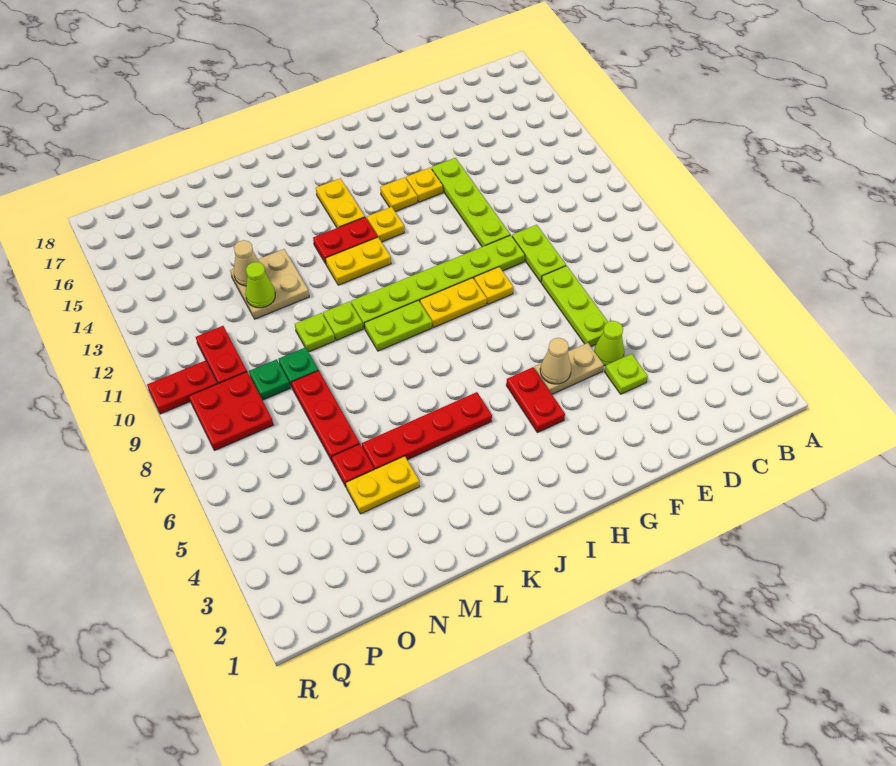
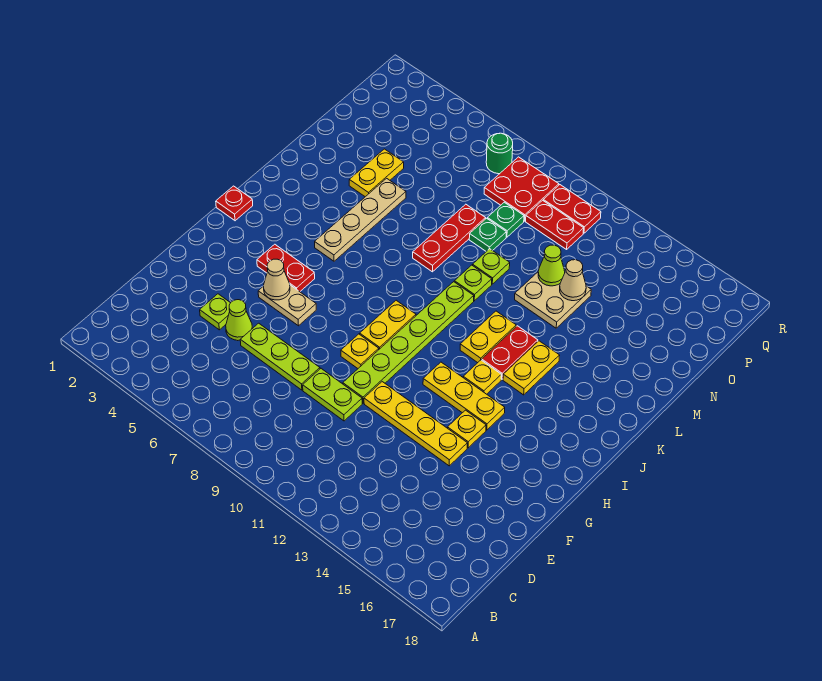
tan 1x2 plate [534,343,604,394] -> tan 1x2 plate turned to [258,285,316,326]
lime 1x4 plate [432,158,510,247] -> yellow 1x4 plate [364,382,467,466]
yellow 1x1 plate [380,177,417,212] -> yellow 1x3 plate [423,362,505,430]
red 1x4 plate [362,392,492,470] -> tan 1x4 plate [315,178,406,261]
lime 1x2 plate [364,300,432,351] -> none
yellow 1x2 plate [316,178,365,228] -> yellow 1x2 plate turned to [503,341,560,395]
red 1x1 plate [332,444,374,487] -> red 1x1 plate moved to [216,186,253,221]
red 1x3 plate [291,371,360,461] -> red 1x3 plate turned to [413,204,486,272]
none -> green 1x1 round brick [486,133,513,174]
red 1x2 plate [147,360,217,414] -> red 1x2 plate turned to [543,185,601,233]

